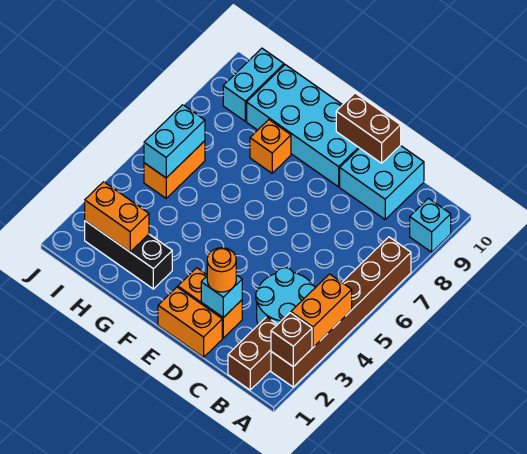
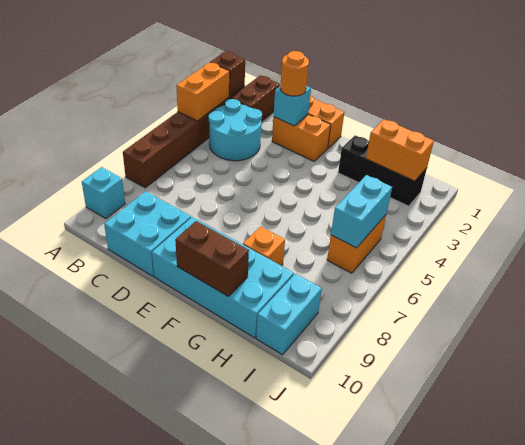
brown 1x2 brick [336,93,401,163] -> brown 1x2 brick moved to [175,221,249,296]

